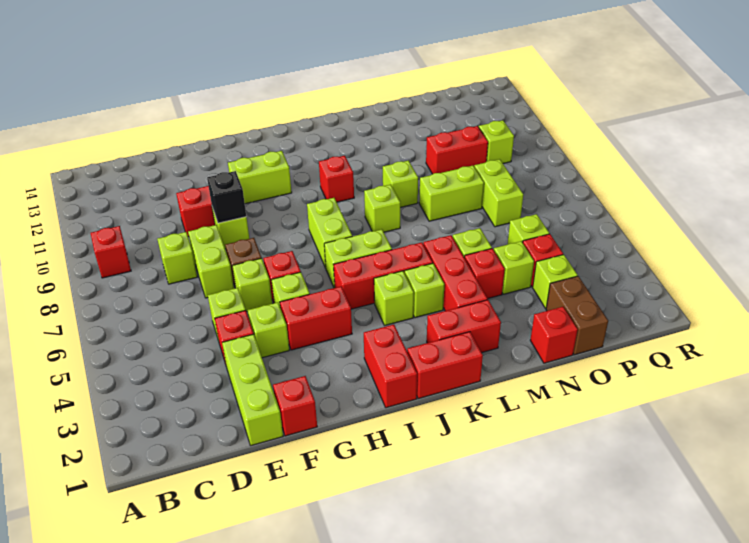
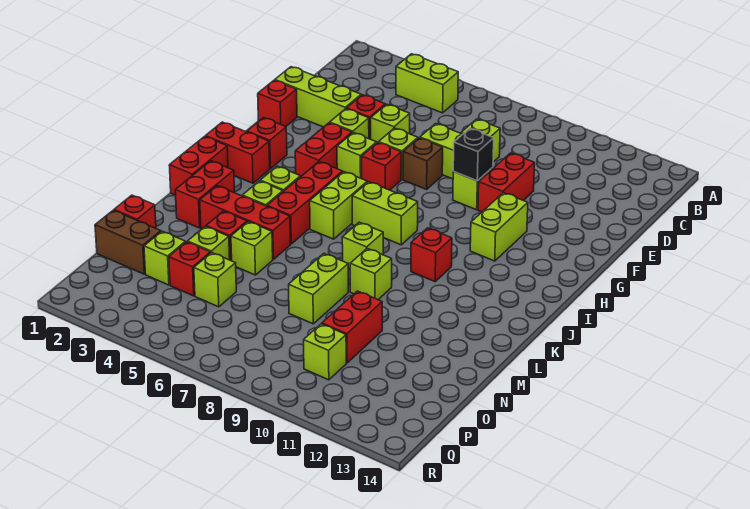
red 1x1 brick [91,226,131,278] -> red 1x1 brick moved to [247,118,287,169]
lime 1x2 brick [474,159,523,227] -> lime 1x2 brick moved to [396,54,458,113]

